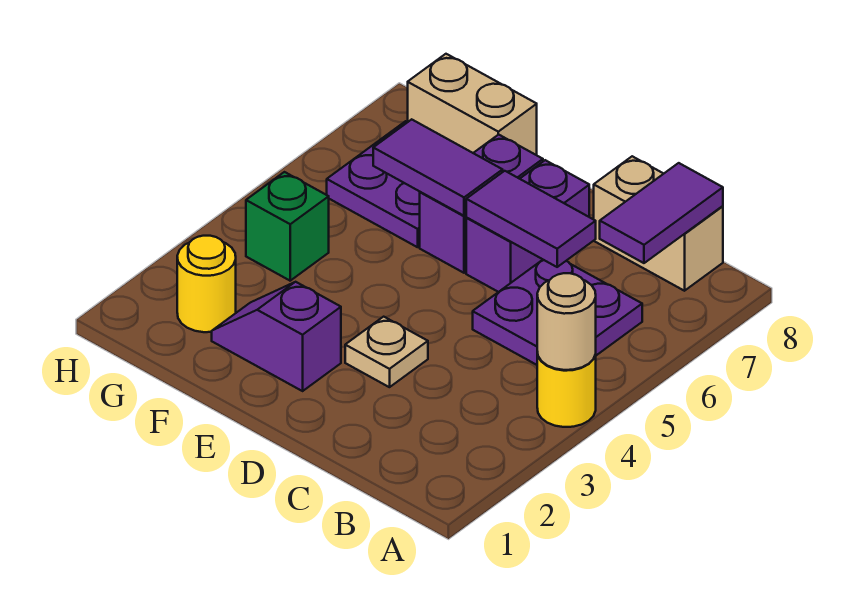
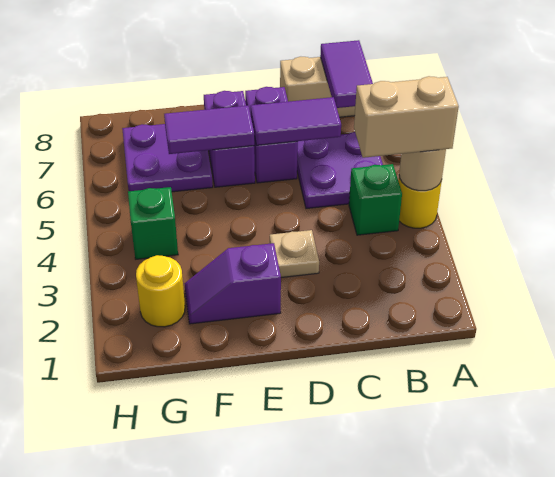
none -> green 1x1 brick [349,164,402,235]
tan 1x2 brick [408,54,537,155] -> tan 1x2 brick moved to [354,76,459,158]

